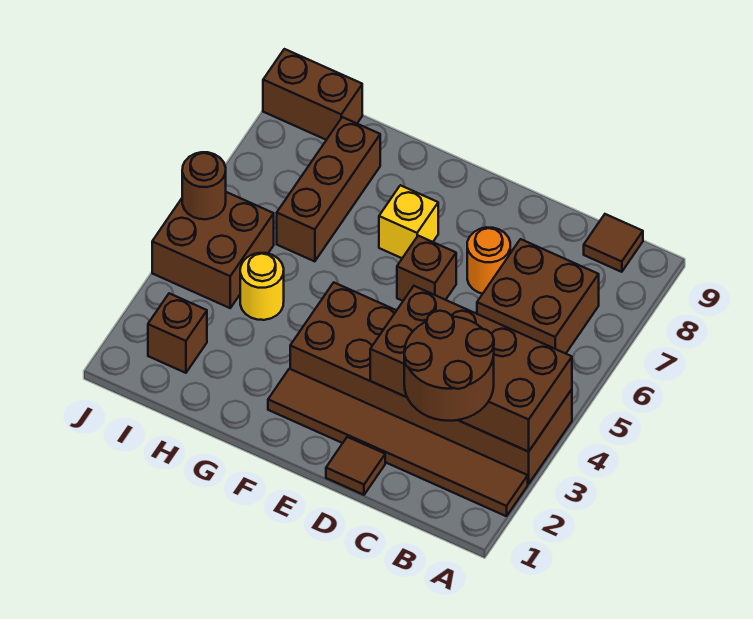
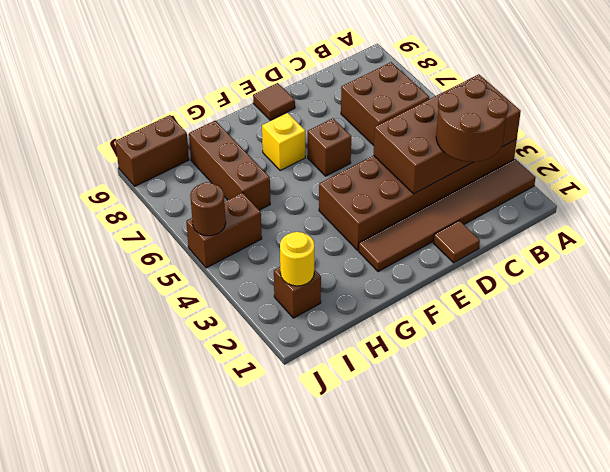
brown 1x1 tile [584,214,643,272] -> brown 1x1 tile moved to [253,83,295,120]
orange 1x1 round brick [467,227,510,294] -> none
yellow 1x1 round brick [240,253,284,320] -> yellow 1x1 round brick moved to [280,232,314,286]
brown 2x2 brick [152,192,274,308] -> brown 1x2 brick [186,193,262,268]

